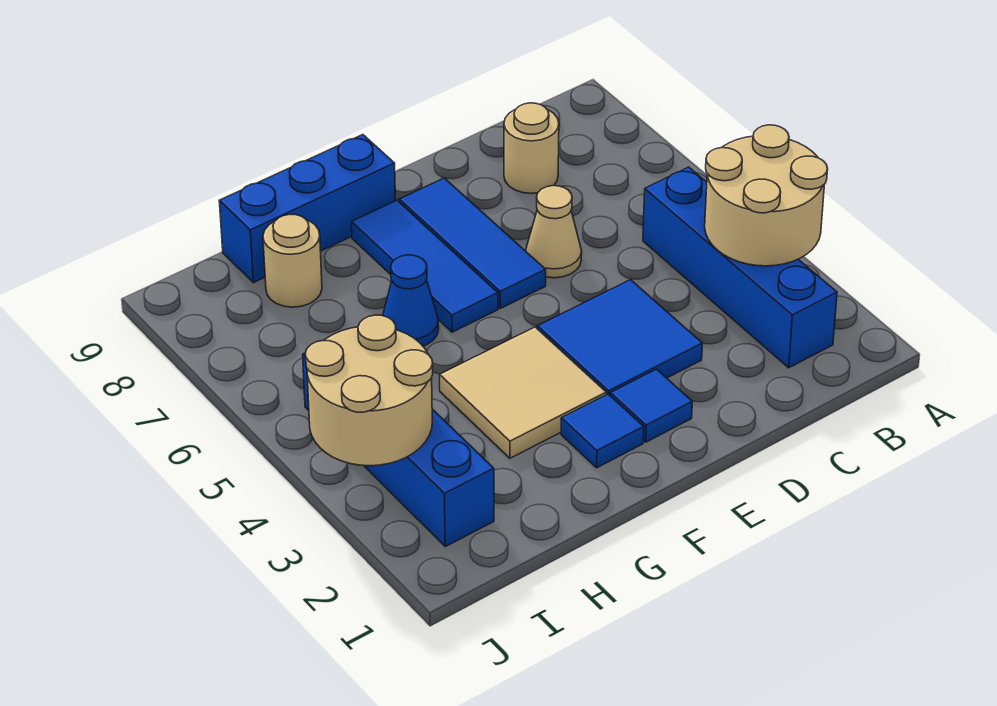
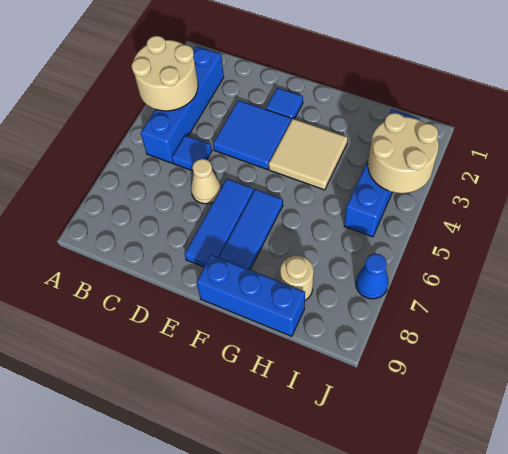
tan 1x1 round brick [504,103,559,194] -> none
blue 1x1 tile [561,394,644,468] -> blue 1x1 tile moved to [172,135,212,171]
blue 1x1 cone [383,255,439,346] -> blue 1x1 cone moved to [356,254,389,299]

